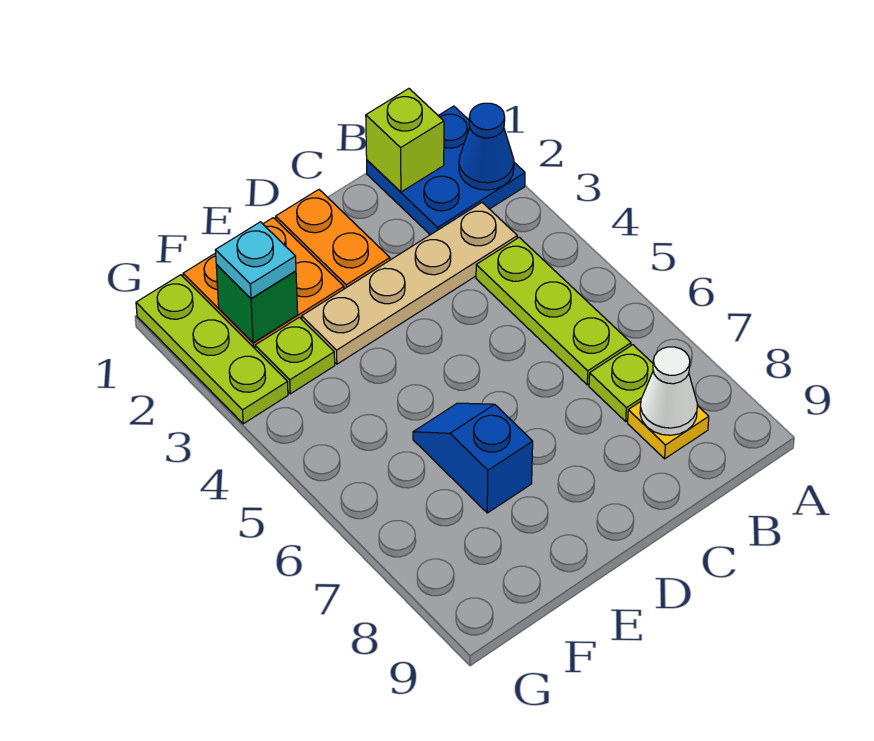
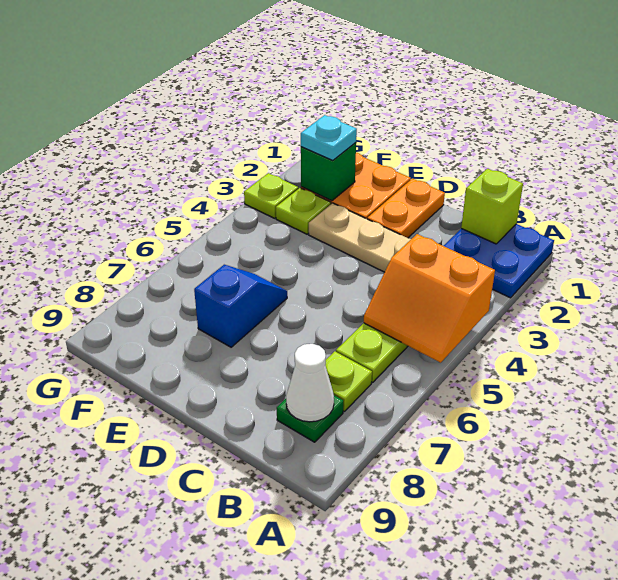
blue 1x1 cone [459,103,514,190] -> none
none -> orange 2x2 slope [364,234,495,363]
yellow 1x1 plate [628,402,709,459] -> green 1x1 plate [277,395,343,442]
lime 1x3 plate [136,275,288,424] -> lime 1x1 plate [244,173,298,218]

